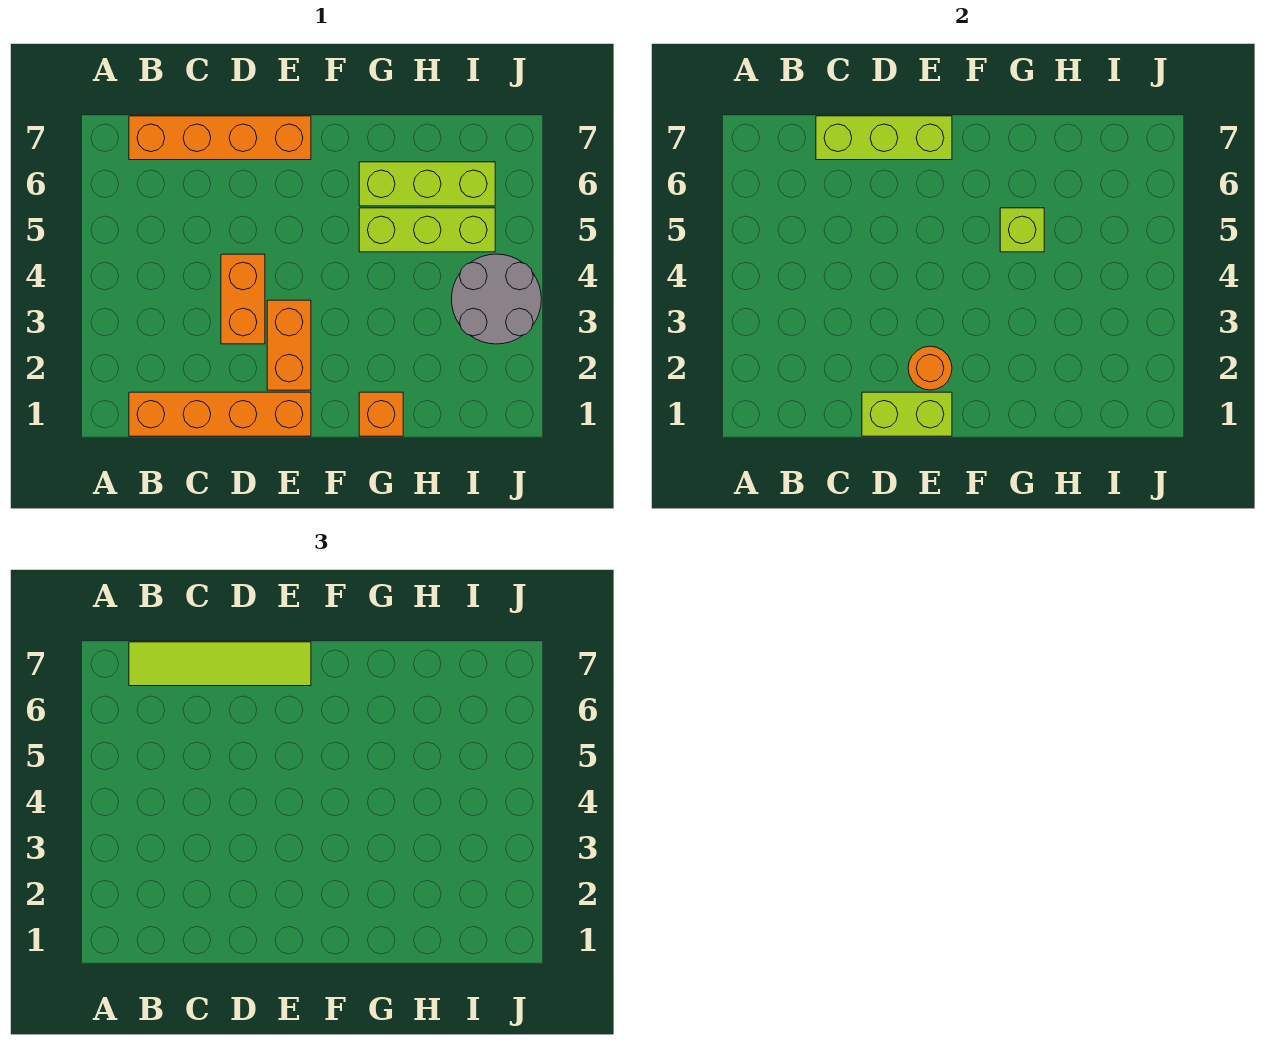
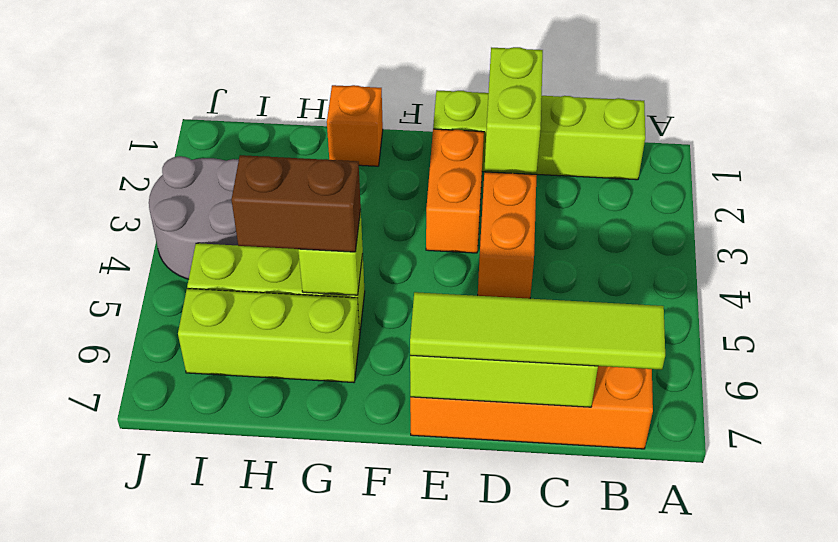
orange 1x4 brick [129,392,311,436] -> lime 1x4 brick [433,90,645,180]
lime 1x2 brick [862,392,952,436] -> lime 1x2 brick turned to [485,47,543,172]
orange 1x1 round brick [908,346,952,390] -> none
none -> brown 1x2 brick [232,155,361,252]

